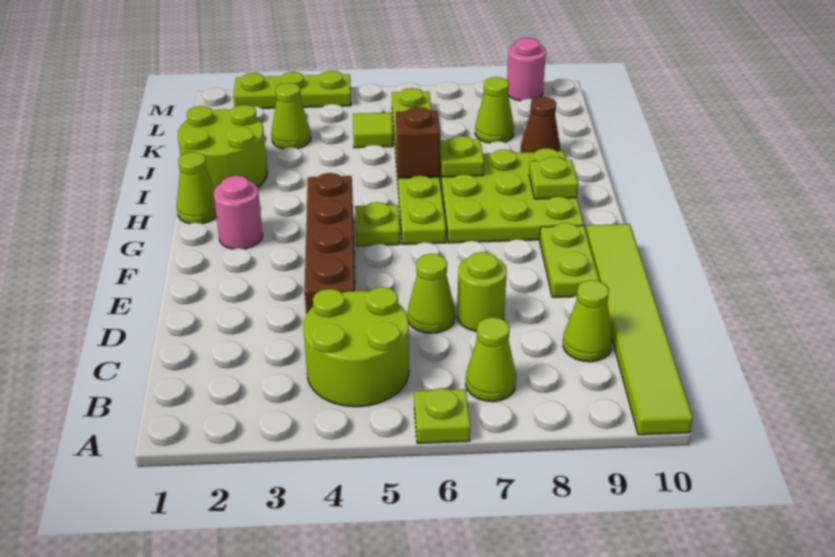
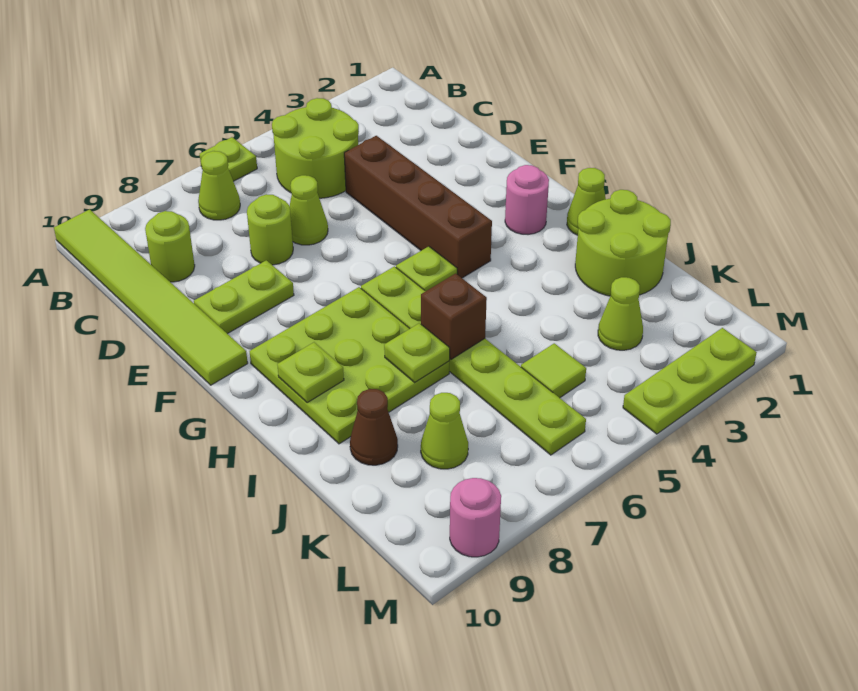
lime 1x1 cone [563,280,612,362] -> lime 1x1 round brick [145,211,195,282]
lime 1x2 plate [540,223,599,297] -> lime 1x2 plate turned to [194,260,294,334]

